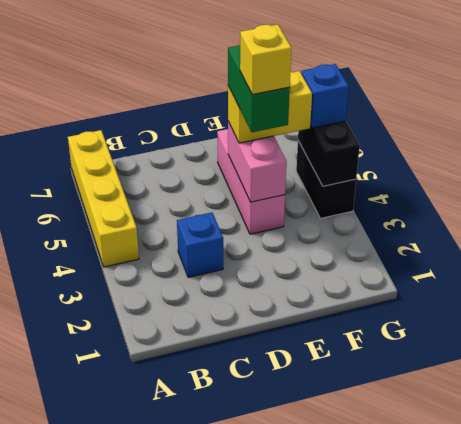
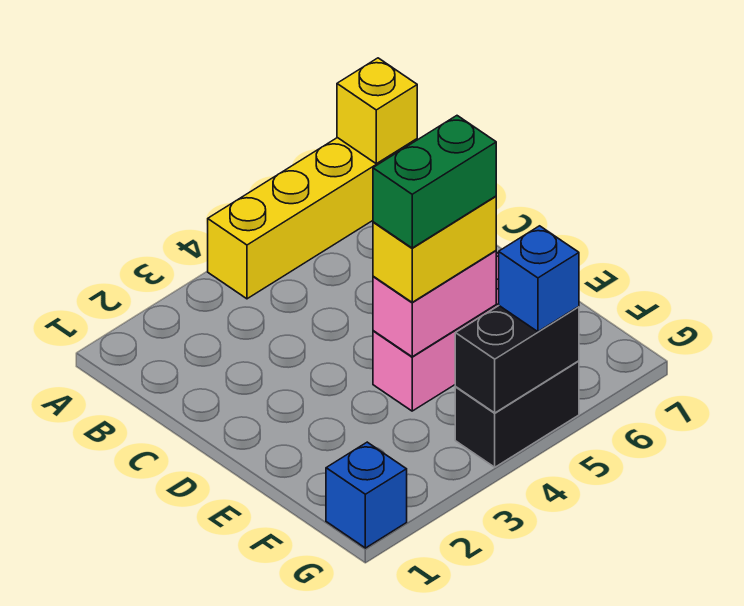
blue 1x1 brick [177,212,223,277] -> blue 1x1 brick moved to [326,442,407,548]
yellow 1x1 brick [240,25,291,95] -> yellow 1x1 brick moved to [337,58,417,164]
yellow 1x2 brick [228,71,312,143] -> yellow 1x2 brick turned to [373,196,496,302]

